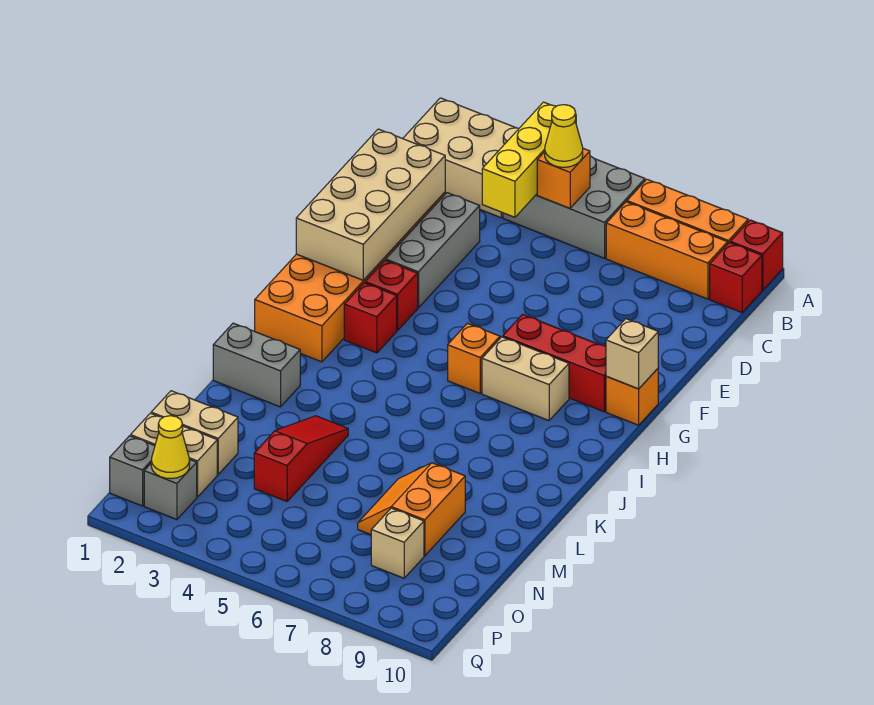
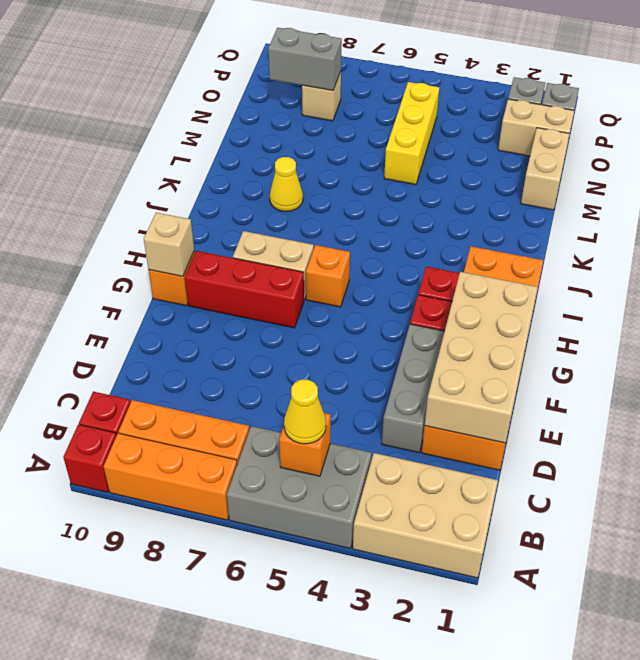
yellow 1x3 brick [482,102,576,217] -> yellow 1x3 brick moved to [384,82,439,185]
grey 1x2 brick [213,323,300,407] -> grey 1x2 brick moved to [268,28,342,91]
red 1x3 slope [254,416,348,501] -> none
orange 2x2 slope [358,463,465,556] -> none
tan 1x2 brick [151,391,238,474] -> tan 1x2 brick turned to [521,128,570,210]
yellow 1x1 cone [151,416,190,479] -> yellow 1x1 cone moved to [270,157,303,211]

